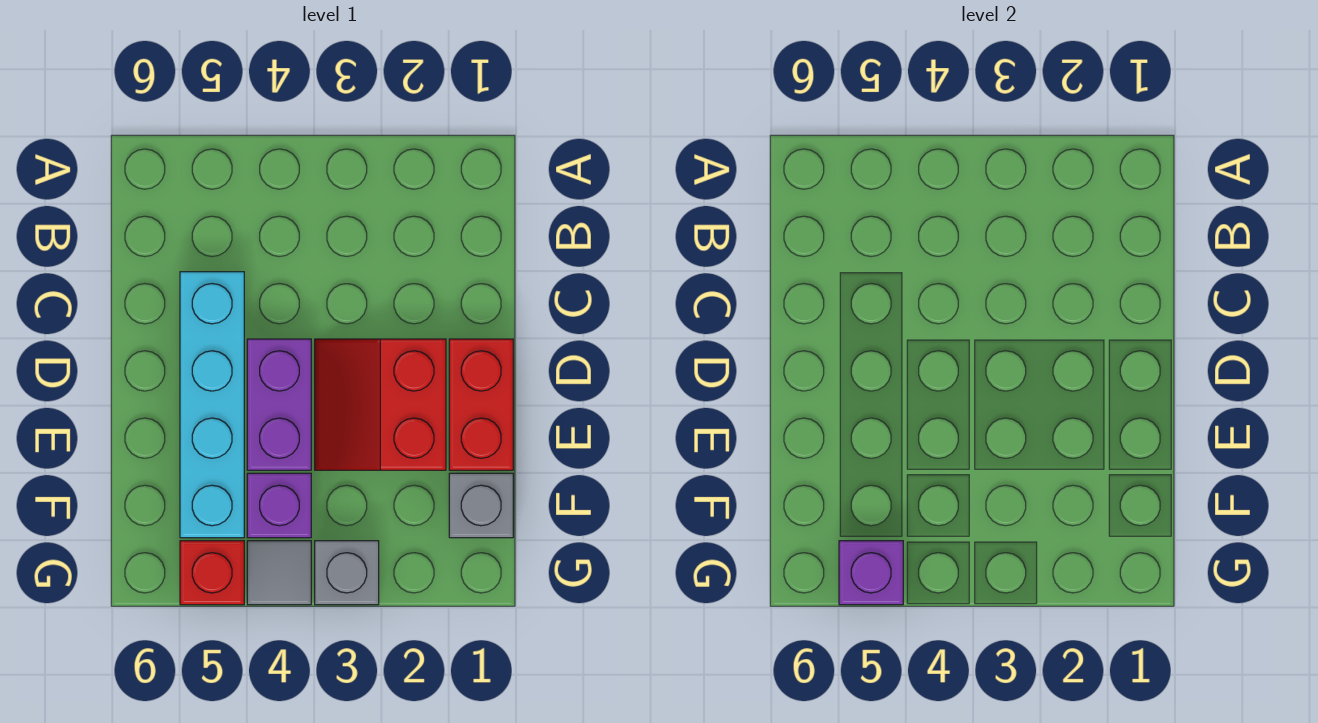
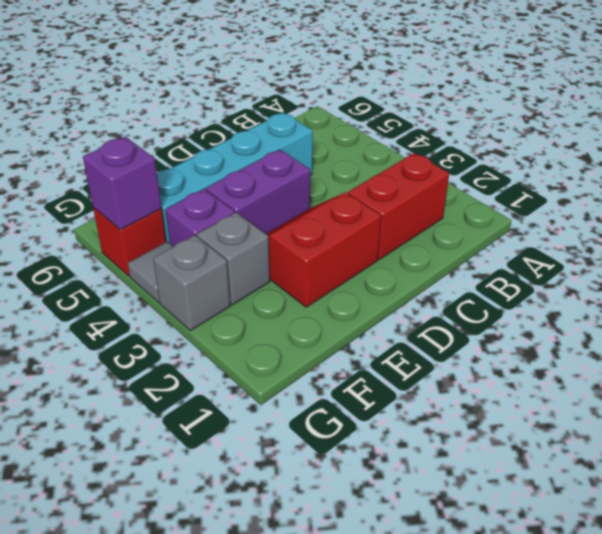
red 1x2 brick [449,339,513,470] -> red 1x2 brick moved to [348,153,449,259]
grey 1x1 brick [449,473,513,538] -> grey 1x1 brick moved to [197,212,270,305]

